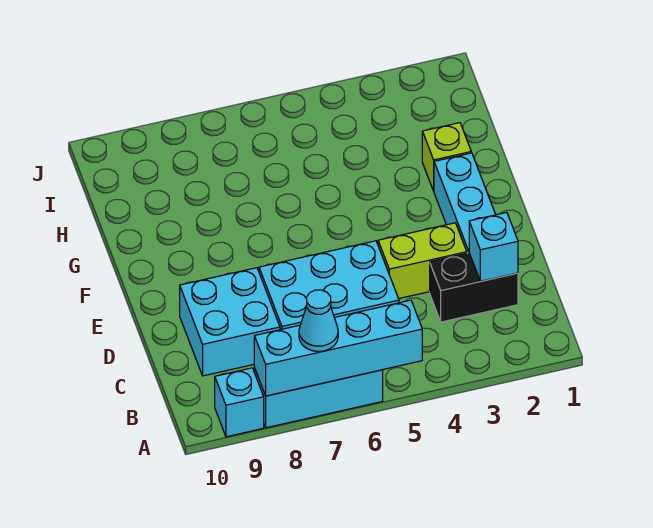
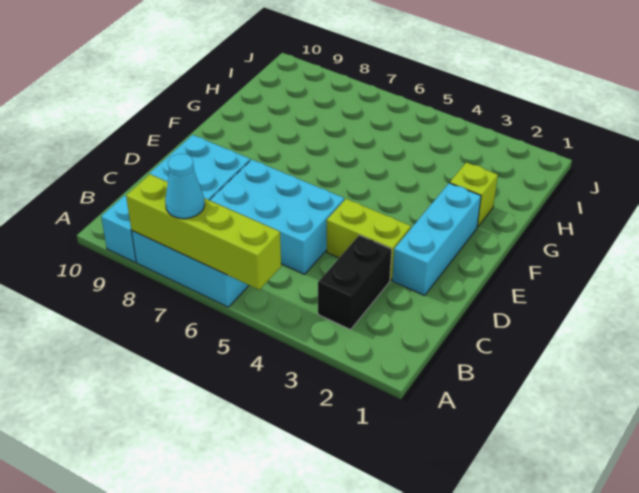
cyan 1x4 brick [254,300,422,396] -> lime 1x4 brick [126,174,281,290]
black 1x2 brick [430,253,518,322] -> black 1x2 brick turned to [318,235,392,330]
cyan 1x1 brick [469,212,518,281] -> none

